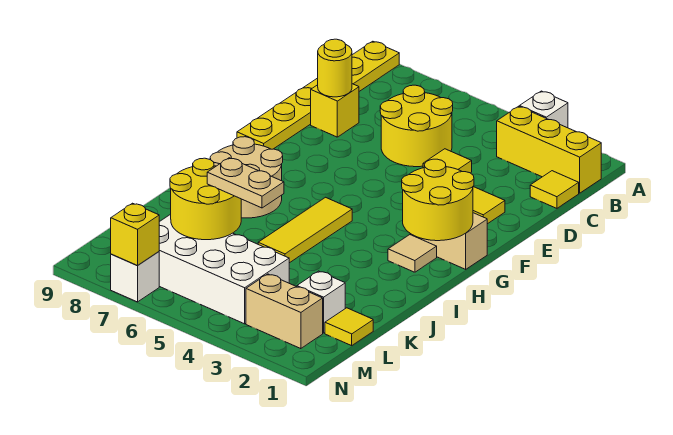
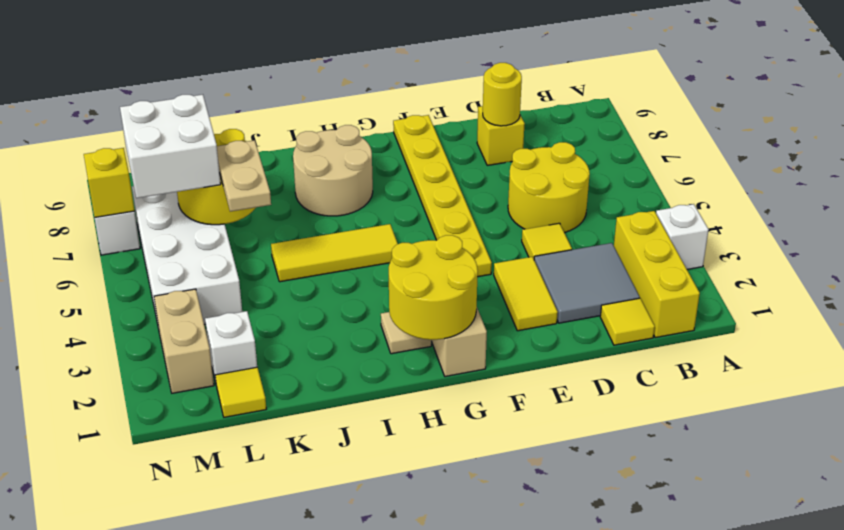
yellow 1x6 plate [237,41,399,149] -> yellow 1x6 plate turned to [393,115,492,277]
none -> grey 2x2 tile [534,243,640,323]
none -> white 2x2 brick [120,95,221,198]

